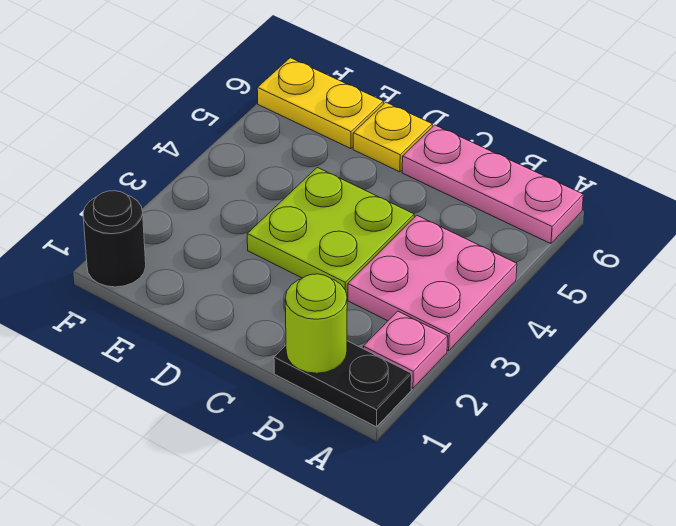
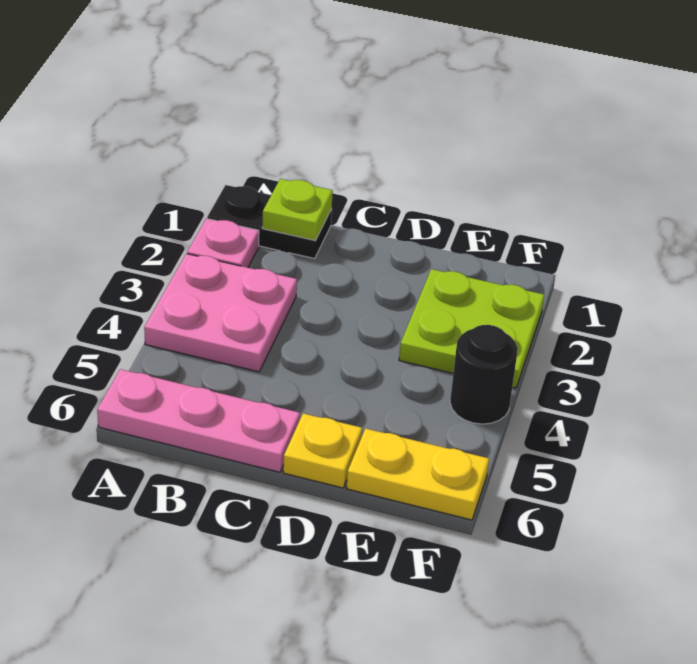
lime 1x1 round brick [285,274,347,373] -> lime 1x1 plate [262,179,333,240]
lime 2x2 plate [247,167,414,298] -> lime 2x2 plate moved to [399,269,544,388]
black 1x1 round brick [83,191,146,287] -> black 1x1 round brick moved to [450,325,518,424]

